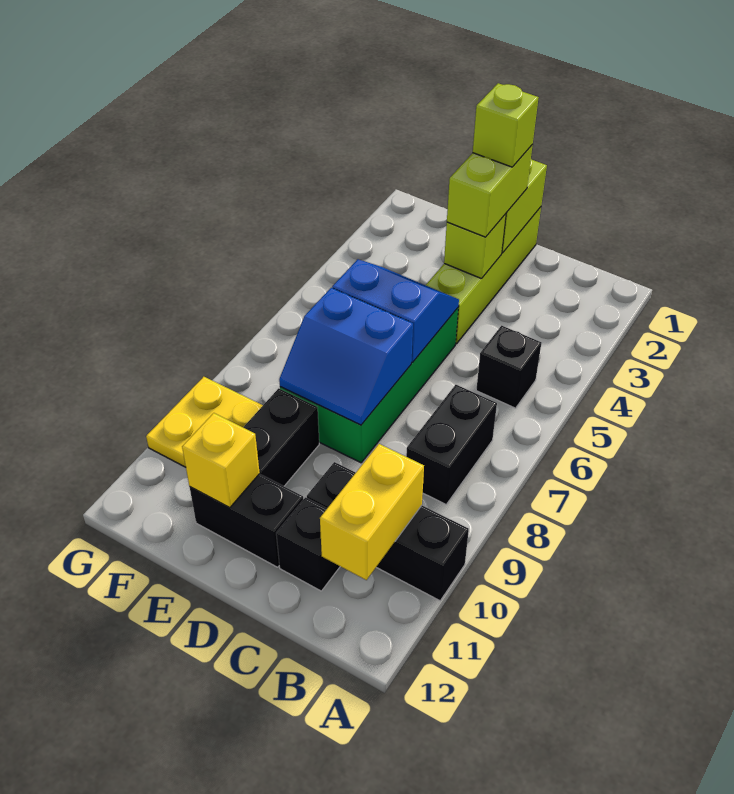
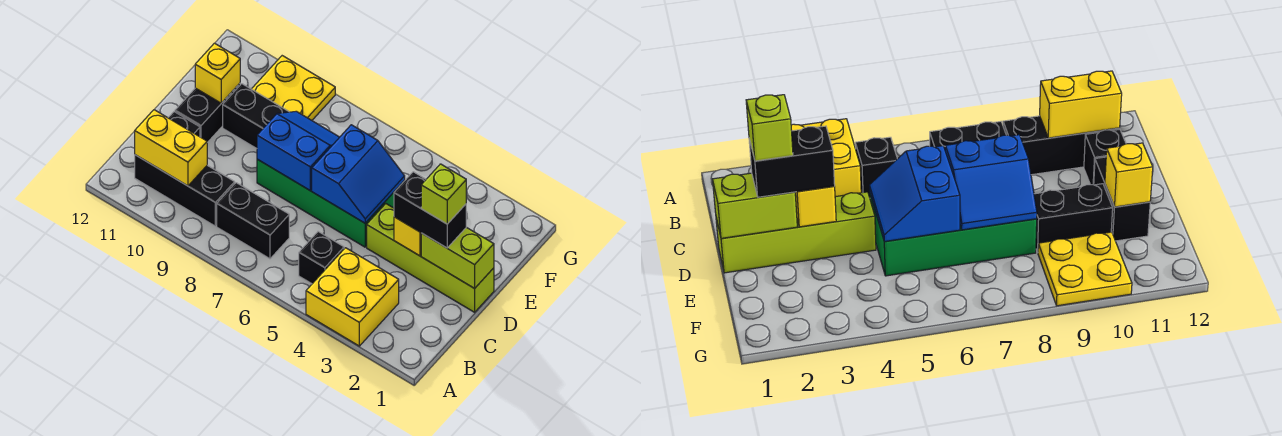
none -> yellow 2x2 brick [306,248,399,346]
black 1x3 brick [307,462,469,601] -> black 1x3 brick turned to [135,155,235,226]
lime 1x2 brick [447,145,533,237] -> black 1x2 brick [394,172,466,248]
lime 1x1 brick [444,214,506,279] -> yellow 1x1 brick [394,217,421,256]
blue 2x2 slope [279,288,413,425] -> blue 2x2 slope turned to [257,111,339,190]

